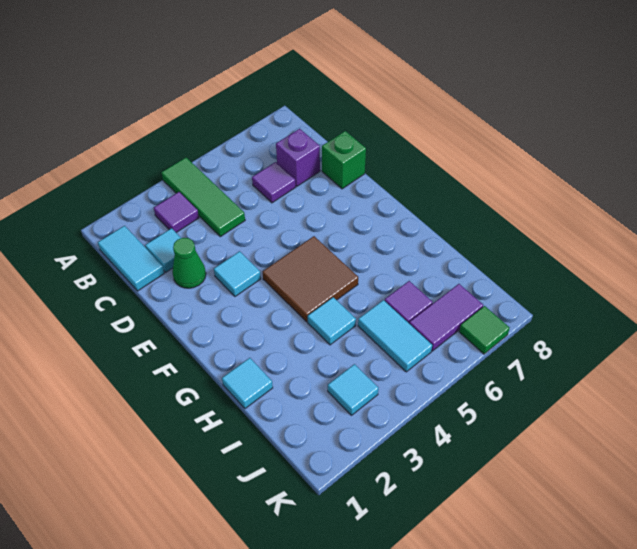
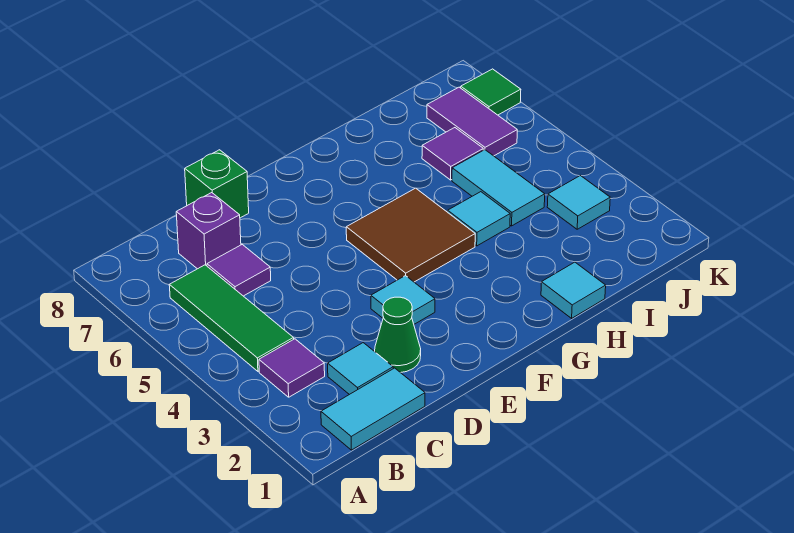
green 1x3 tile [161,158,245,237] -> green 1x3 tile turned to [169,265,294,371]
cyan 1x2 tile [358,300,432,372] -> cyan 1x2 tile turned to [452,150,545,226]

